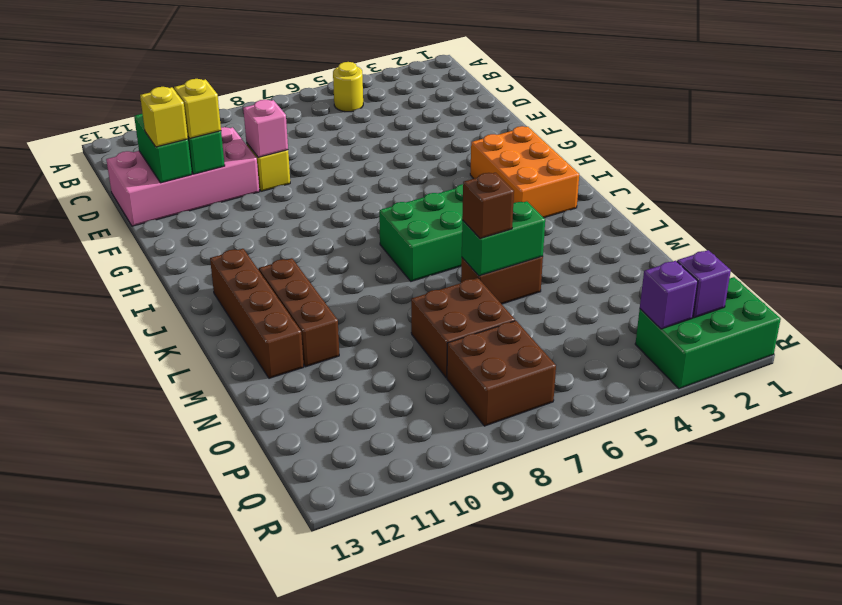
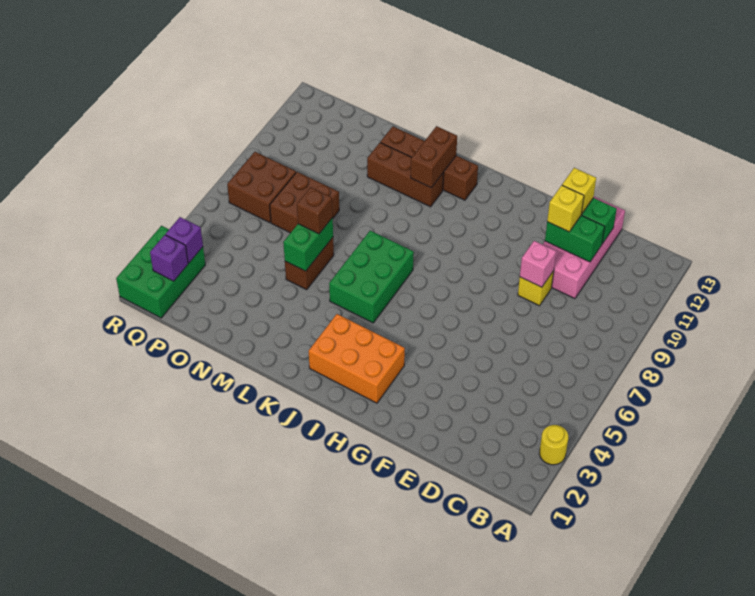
yellow 1x1 round brick [333,62,363,112] -> yellow 1x1 round brick moved to [539,425,568,465]
none -> brown 1x2 brick [411,126,457,188]

